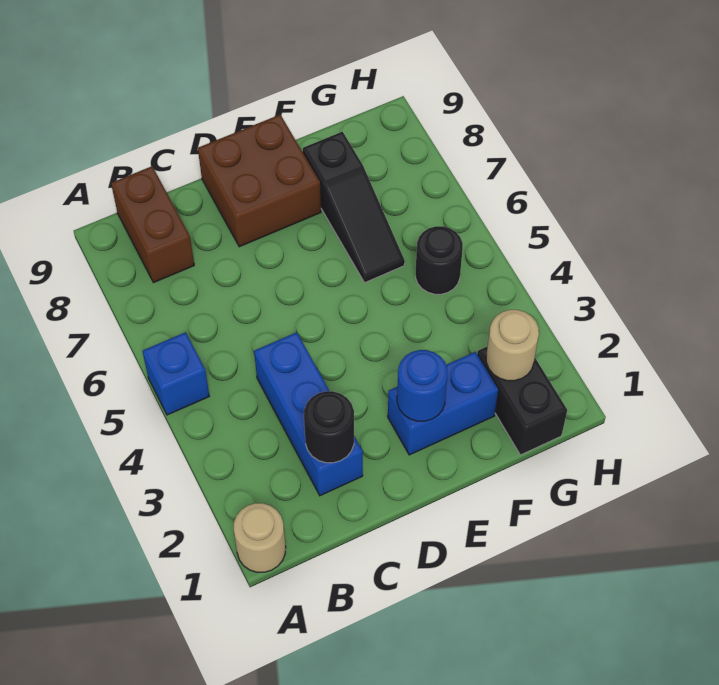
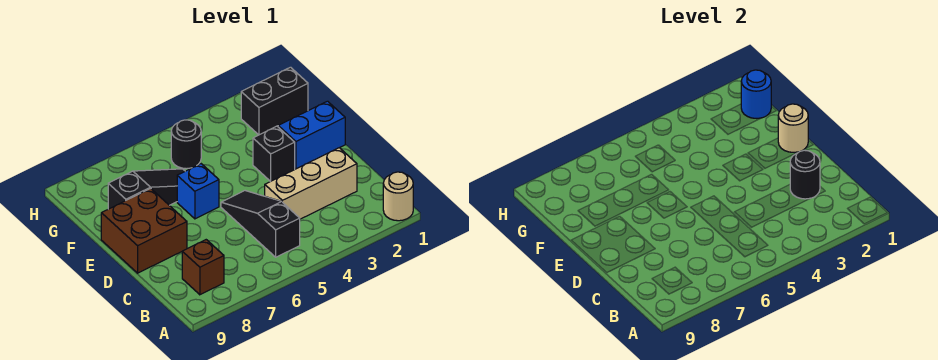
blue 1x1 brick [143,332,209,415] -> blue 1x1 brick moved to [177,164,219,219]
none -> black 1x3 slope [221,191,300,257]
brown 1x2 brick [111,166,194,283] -> brown 1x1 brick [182,240,224,295]
blue 1x3 brick [254,332,363,496] -> tan 1x3 brick [265,148,357,219]
blue 1x2 brick [388,352,498,455] -> blue 1x2 brick turned to [278,101,345,169]
blue 1x1 round brick [397,350,447,421] -> blue 1x1 round brick moved to [741,70,771,118]
none -> black 1x1 brick [253,126,295,181]
tan 1x1 round brick [486,310,539,381] -> tan 1x1 round brick moved to [778,104,808,152]

